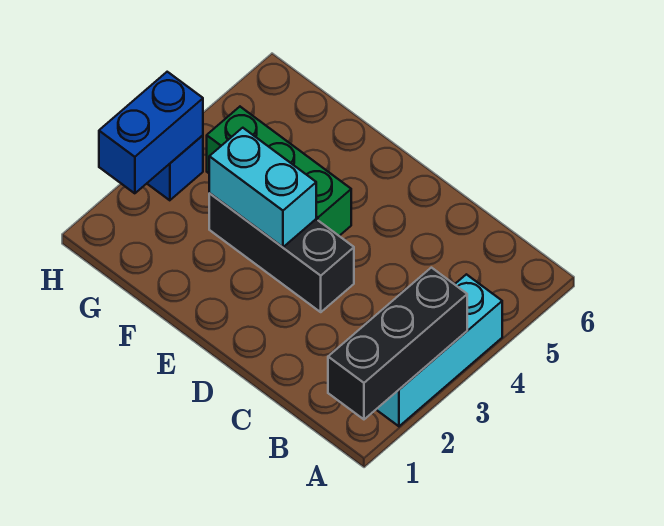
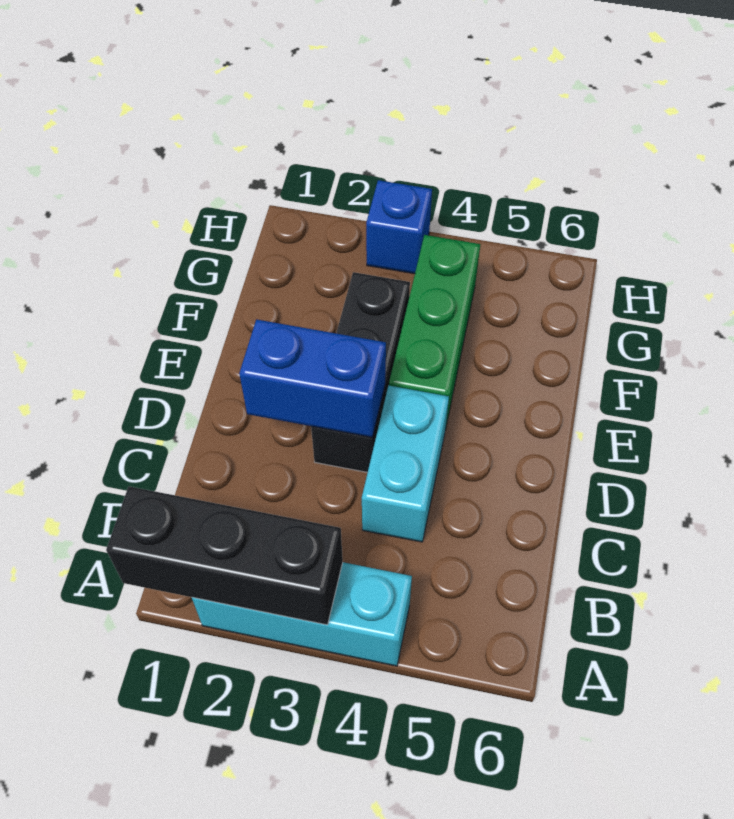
cyan 1x2 brick [209,128,316,247] -> cyan 1x2 brick moved to [362,386,449,542]
blue 1x2 brick [99,72,203,193] -> blue 1x2 brick moved to [239,320,386,438]

